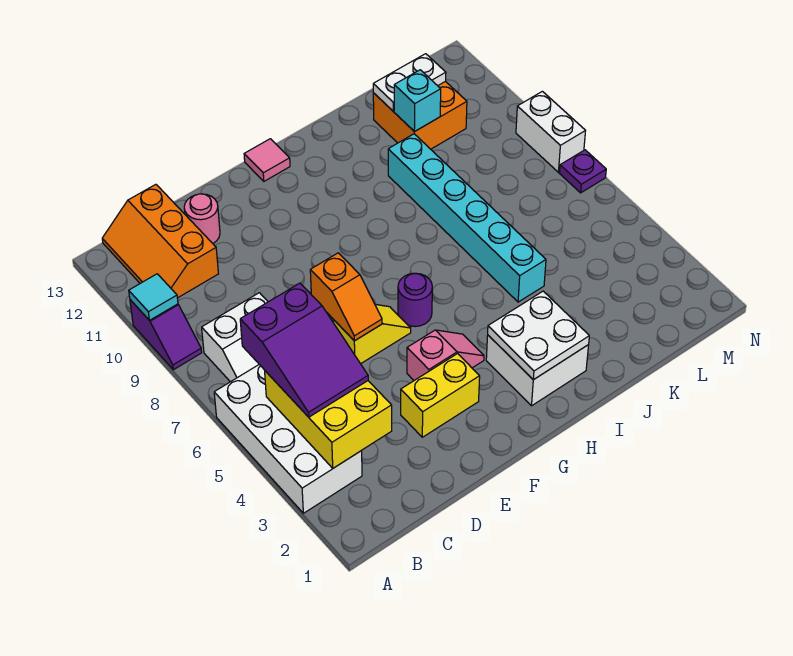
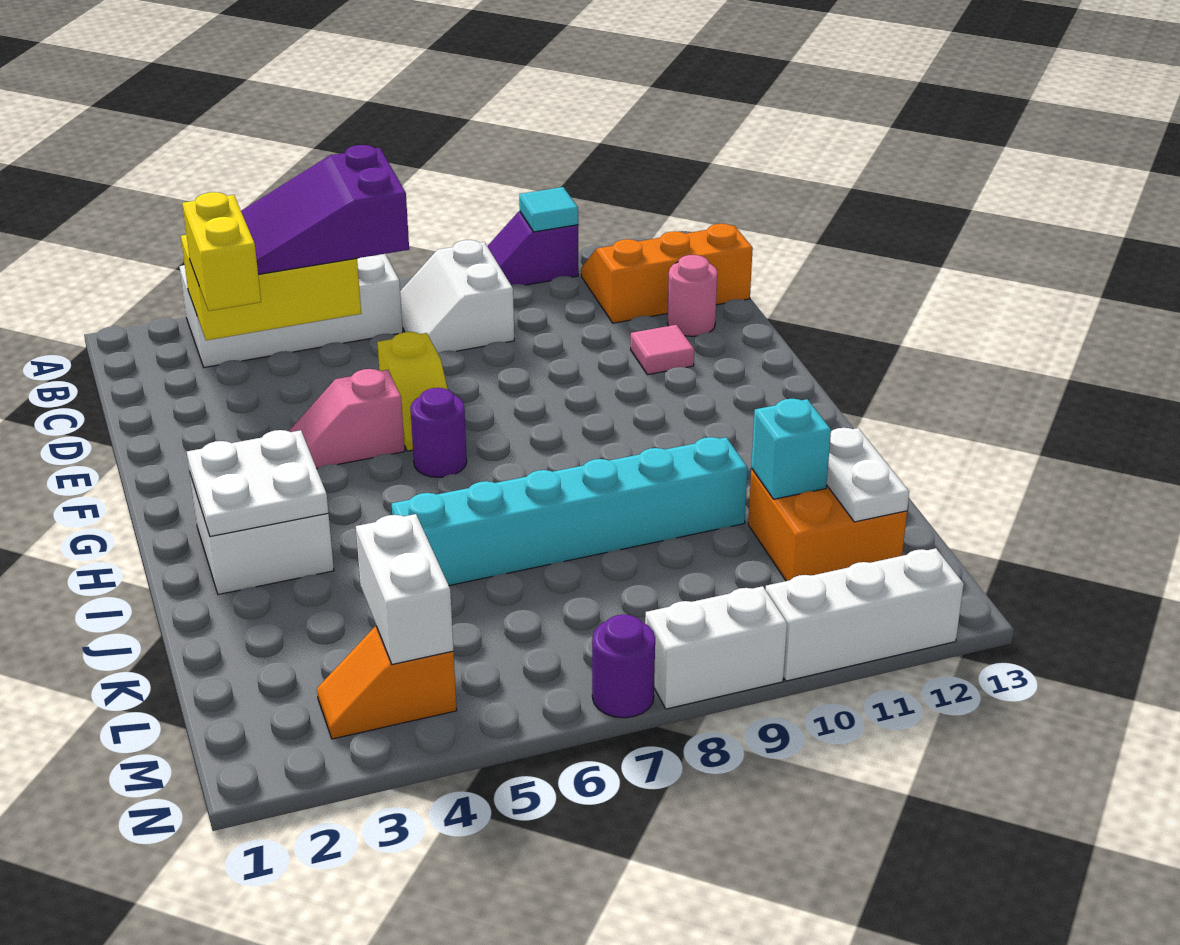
yellow 1x2 brick [401,354,480,437] -> yellow 1x2 brick moved to [182,192,261,311]
orange 1x2 slope [310,253,382,341] -> orange 1x2 slope moved to [317,626,457,739]
pink 1x2 slope [407,330,484,380] -> pink 1x2 slope turned to [289,369,405,468]
pink 1x1 tile [244,139,290,181] -> pink 1x1 tile moved to [630,325,694,375]
none -> white 1x2 brick [356,514,453,664]
purple 1x1 plate [560,150,606,193] -> purple 1x1 round brick [592,615,655,718]
none -> white 1x3 brick [766,548,964,681]

